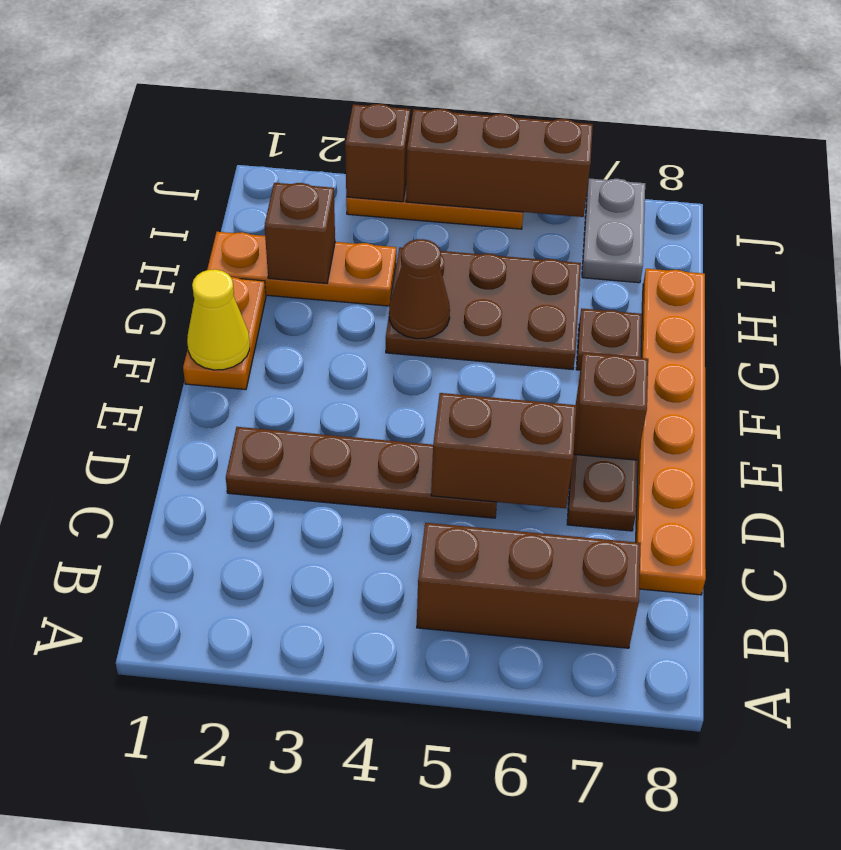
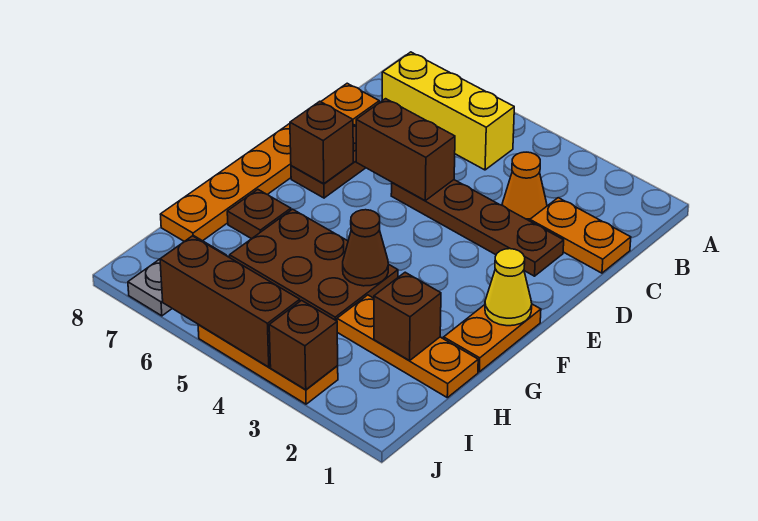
brown 1x3 brick [417,523,641,648] -> yellow 1x3 brick [382,52,514,170]
none -> orange 1x2 plate [530,198,631,273]
none -> orange 1x1 cone [502,152,547,221]

